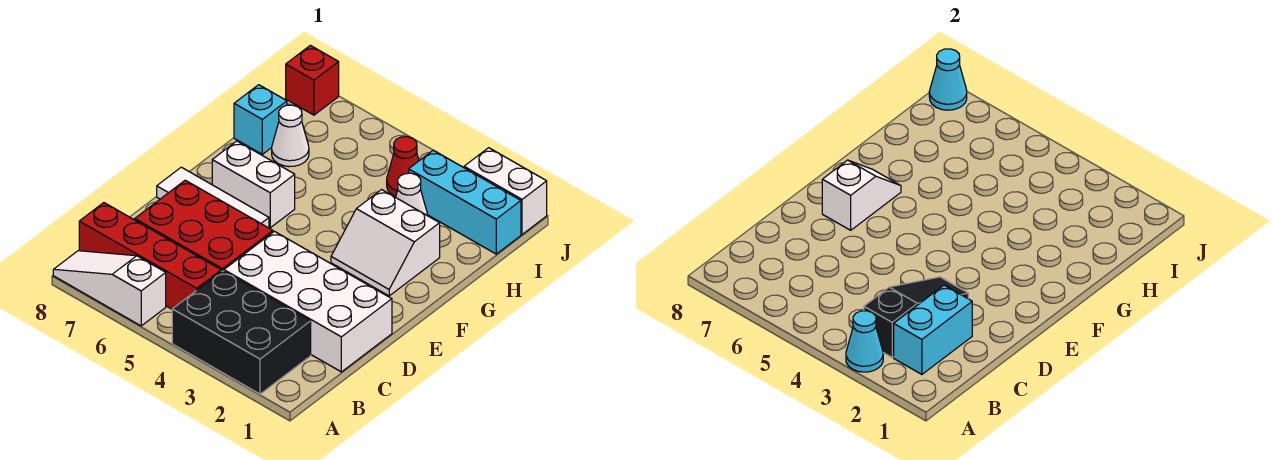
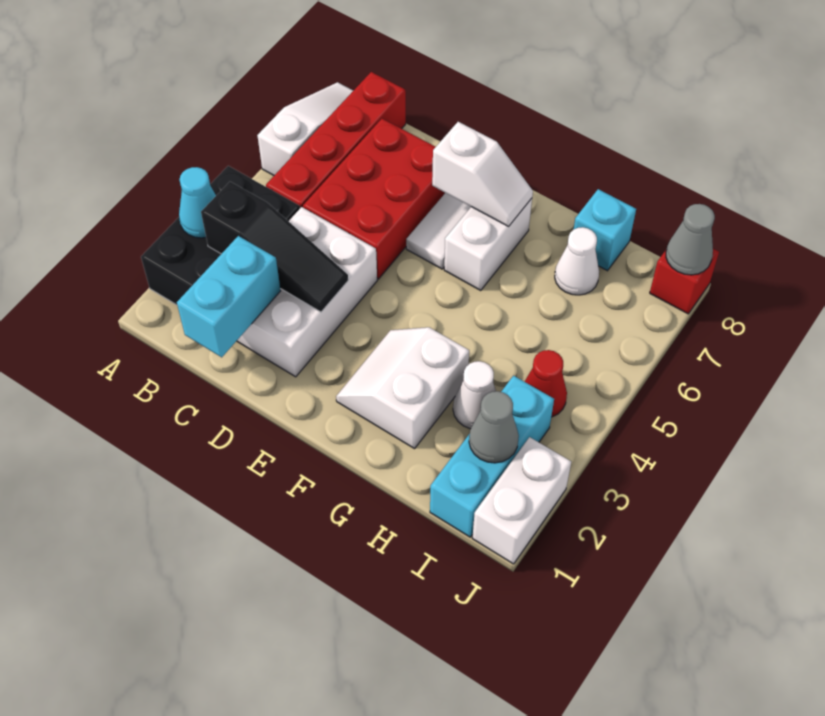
cyan 1x2 brick [894,285,972,374] -> cyan 1x2 brick turned to [177,236,281,357]
white 2x4 brick [224,231,392,372] -> white 2x3 brick [237,207,377,377]
none -> grey 1x1 cone [469,391,519,463]
cyan 1x1 cone [929,49,967,110] -> grey 1x1 cone [666,204,715,275]

